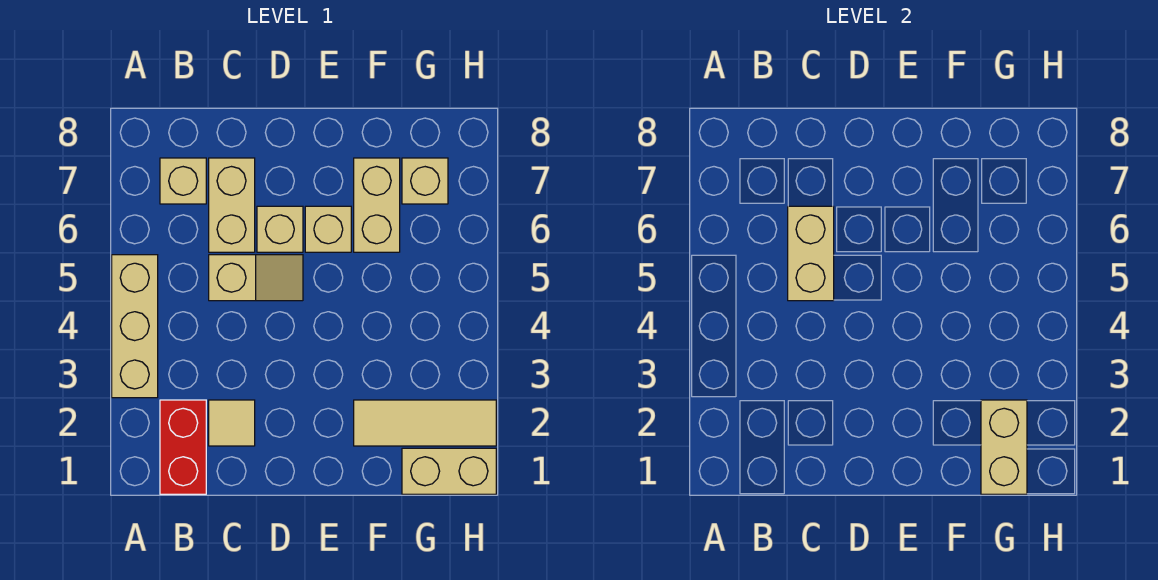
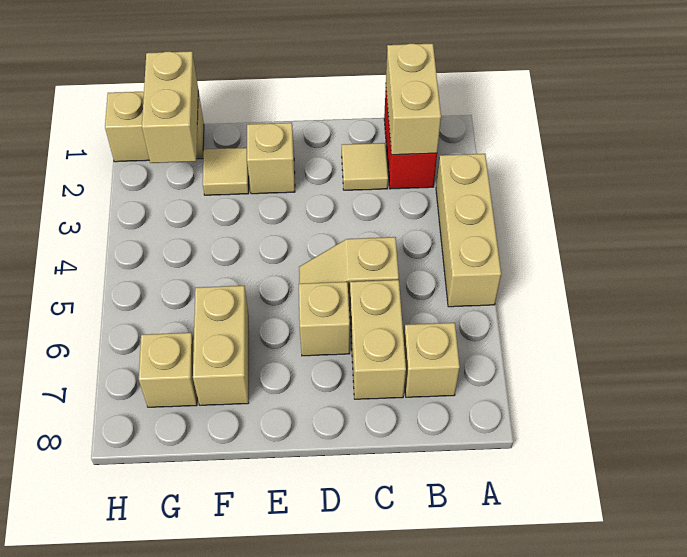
tan 1x2 brick [788,206,834,301] -> tan 1x2 brick moved to [386,44,441,155]
tan 1x1 brick [305,206,351,252] -> tan 1x1 brick moved to [247,123,295,194]
tan 1x3 tile [354,400,496,446] -> tan 1x1 tile [203,148,249,195]

